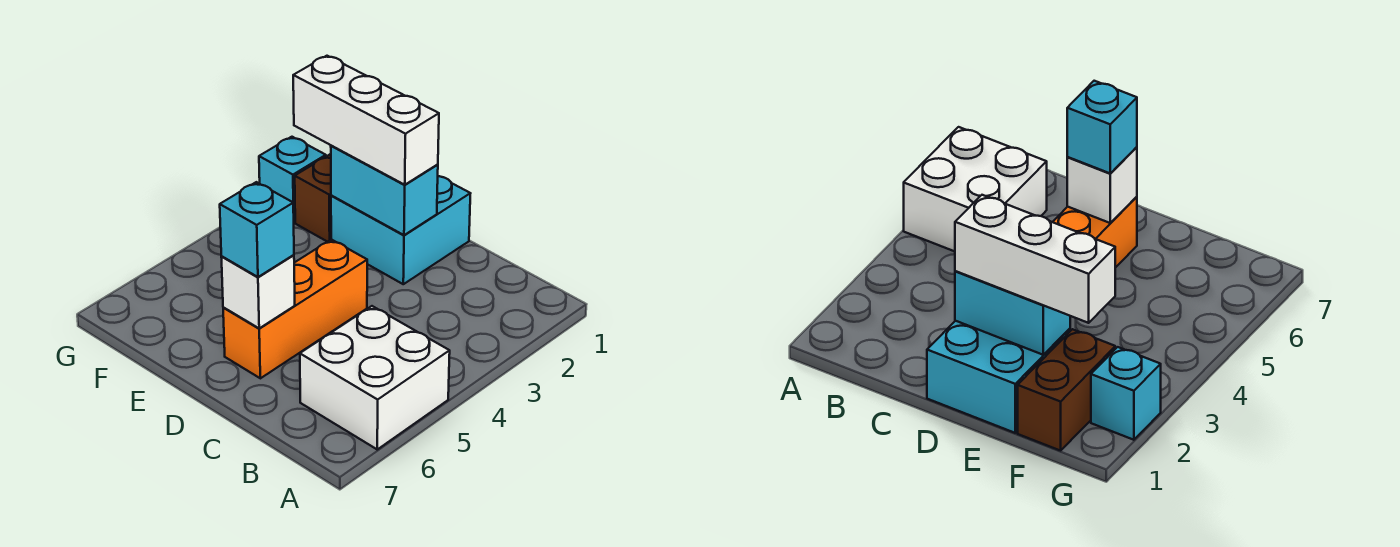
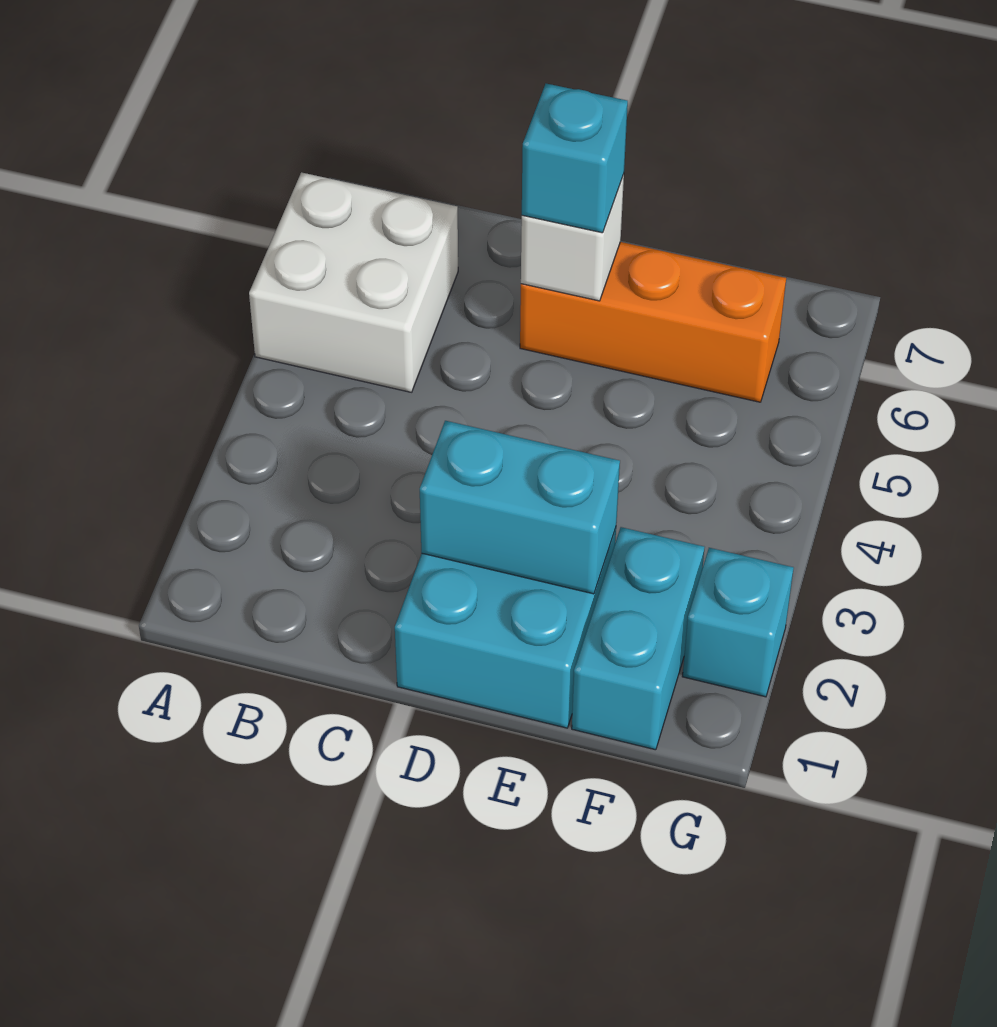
white 1x3 brick [293,56,439,185] -> none
orange 1x3 brick [223,239,367,378] -> orange 1x3 brick turned to [520,242,786,402]
brown 1x2 brick [295,154,331,242] -> cyan 1x2 brick [572,527,705,750]

